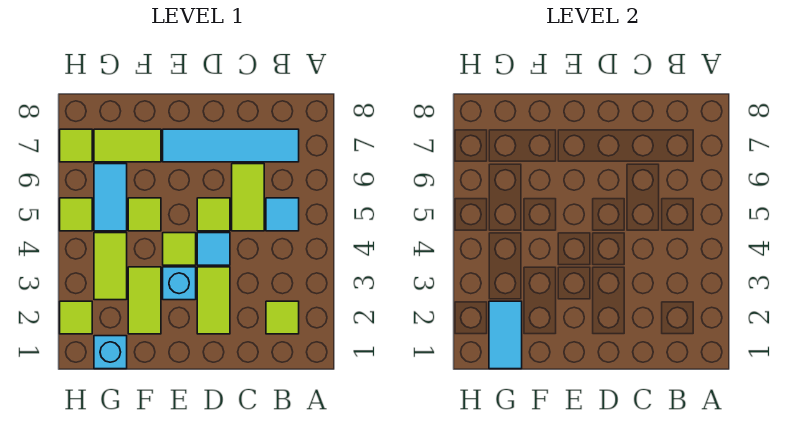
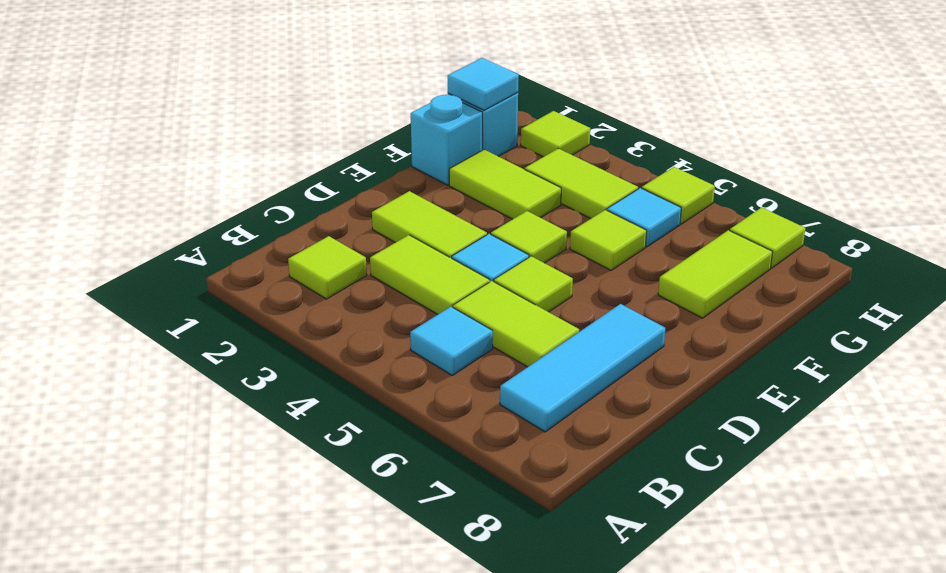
cyan 1x4 tile [163,129,299,162] -> cyan 1x3 tile [500,304,665,432]
none -> lime 1x2 tile [370,235,490,315]
cyan 1x1 brick [163,267,196,300] -> cyan 1x1 brick moved to [411,95,482,185]
cyan 1x2 tile [489,301,522,369] -> cyan 1x1 tile [448,58,519,110]
cyan 1x2 tile [94,164,127,231] -> cyan 1x1 tile [607,188,681,247]

